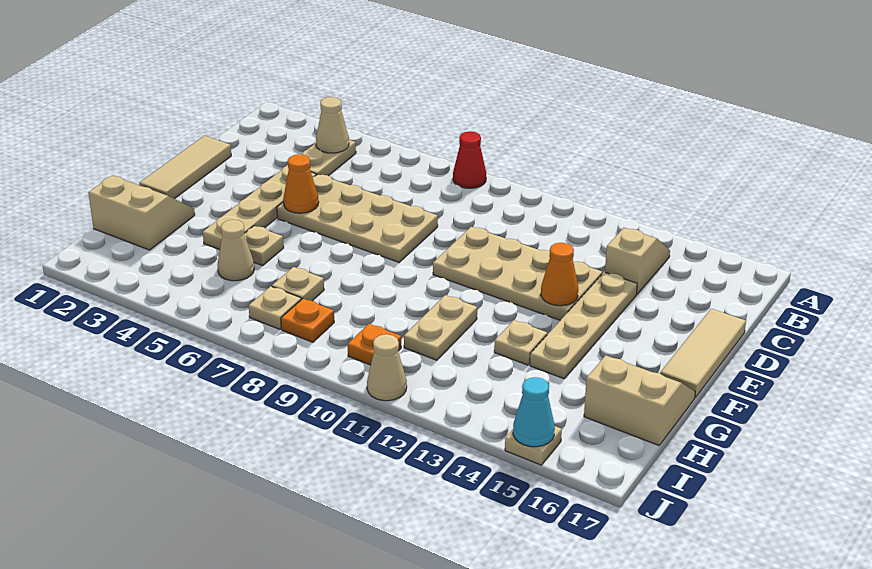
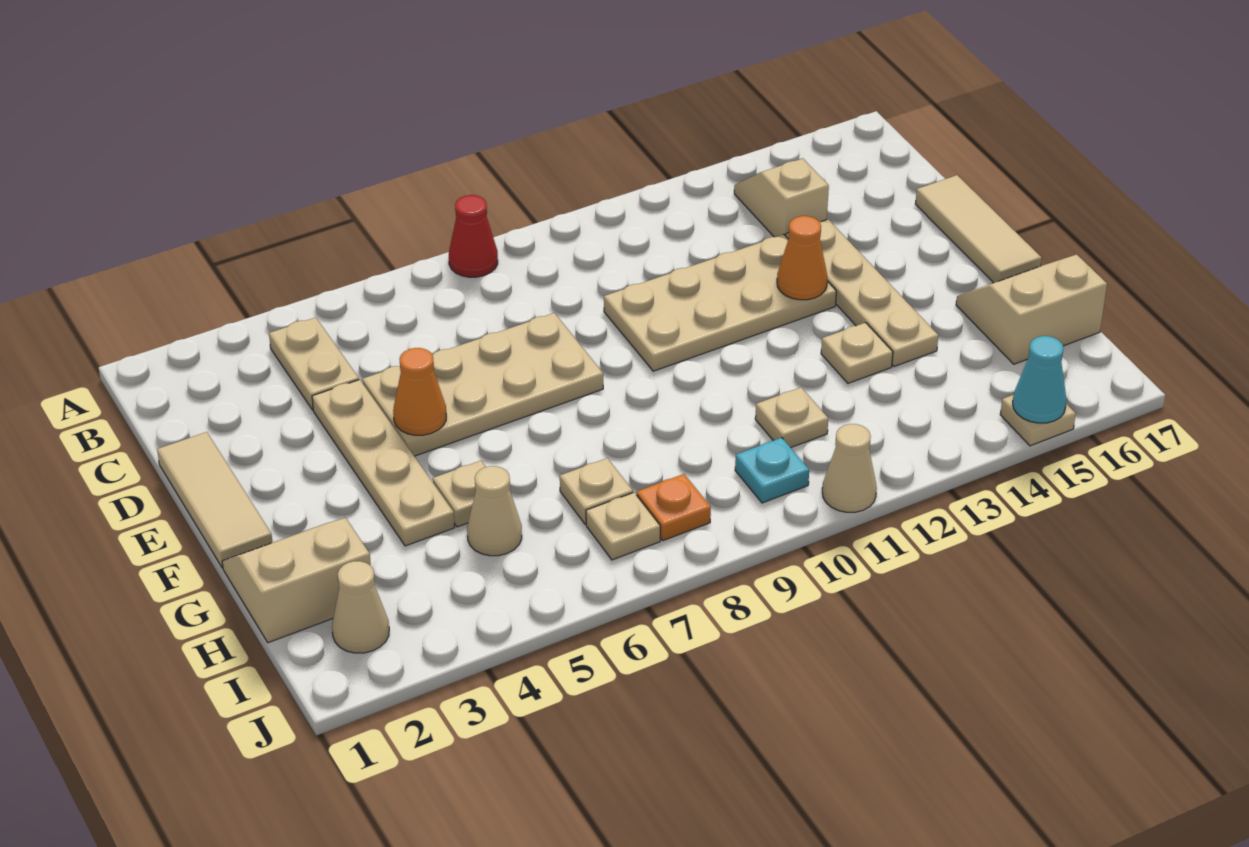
tan 1x1 cone [316,97,349,153] -> tan 1x1 cone moved to [332,561,389,653]
tan 1x2 plate [404,295,477,360] -> tan 1x1 plate [755,388,828,448]
orange 1x1 plate [348,324,401,365] -> cyan 1x1 plate [735,438,809,503]

